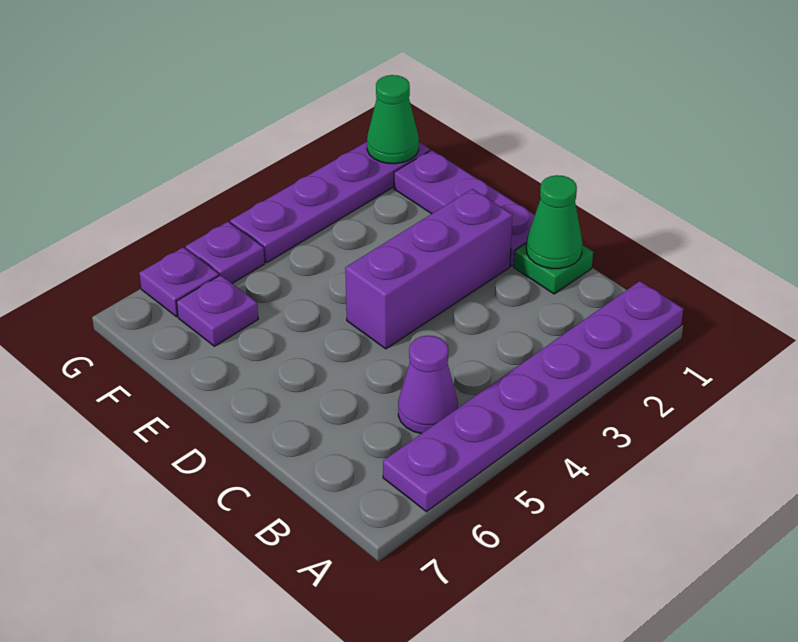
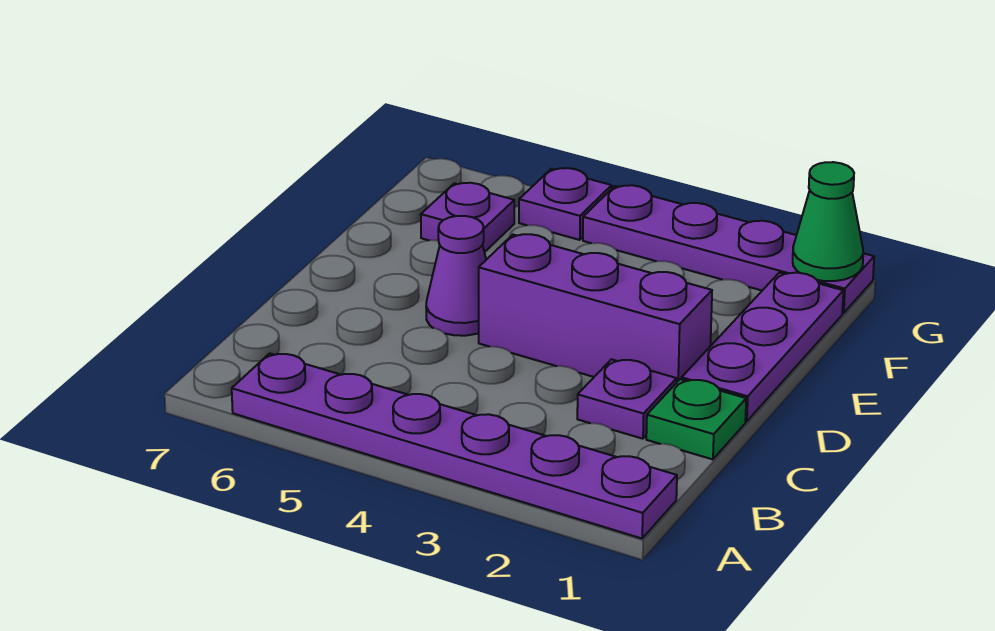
purple 1x1 cone [398,336,458,434] -> purple 1x1 cone moved to [426,216,486,336]
green 1x1 cone [526,175,582,269] -> none
purple 1x1 plate [139,247,219,317] -> purple 1x1 plate moved to [577,359,677,439]

